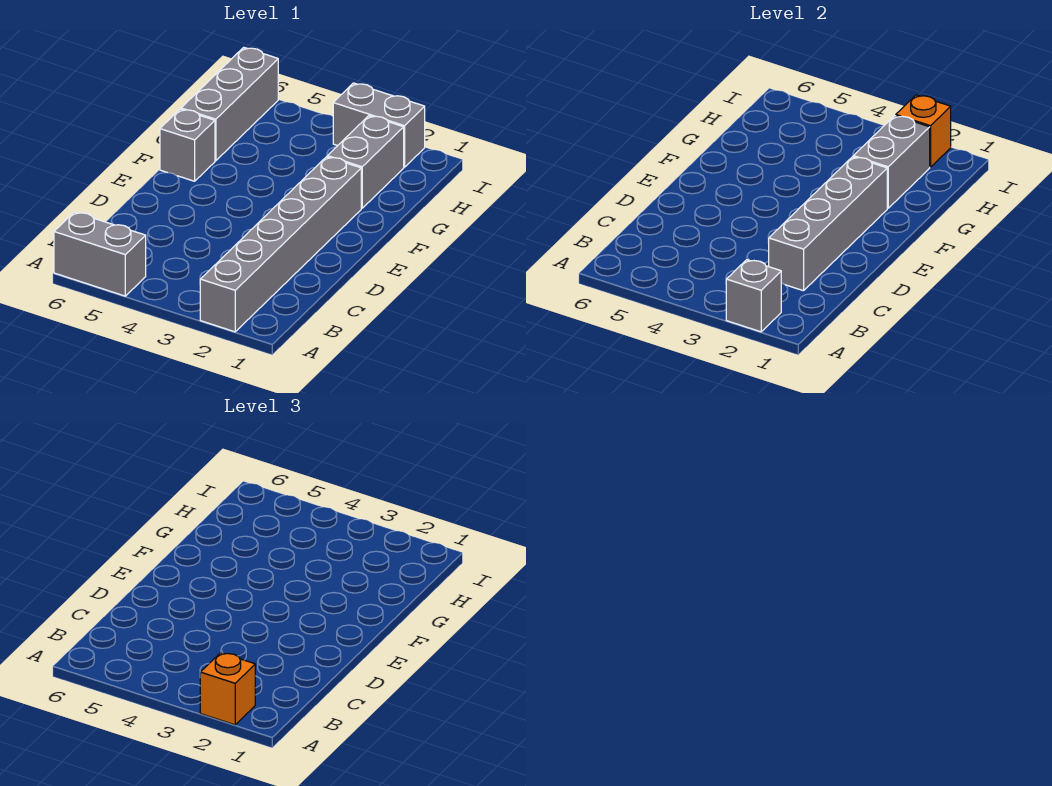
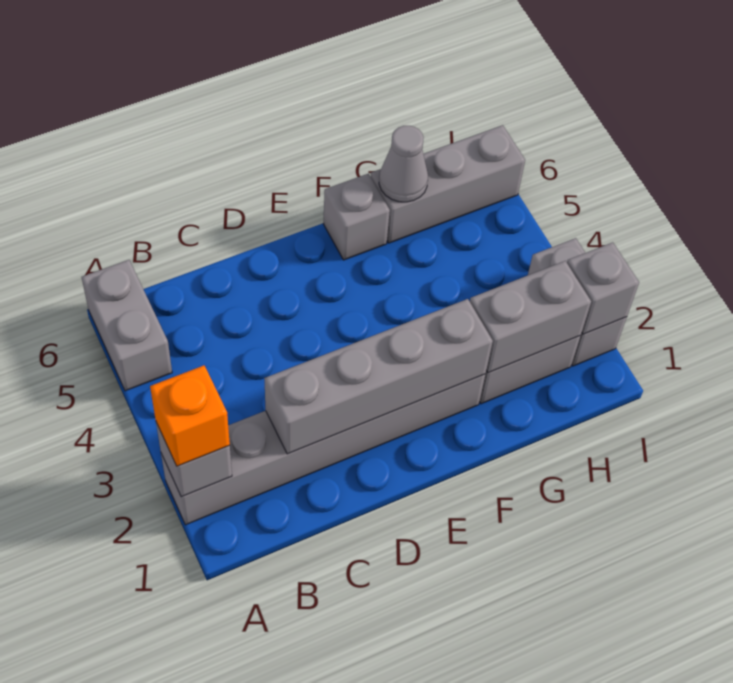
none -> grey 1x1 cone [379,126,428,202]
orange 1x1 brick [896,95,951,167] -> grey 1x1 brick [567,242,639,334]

